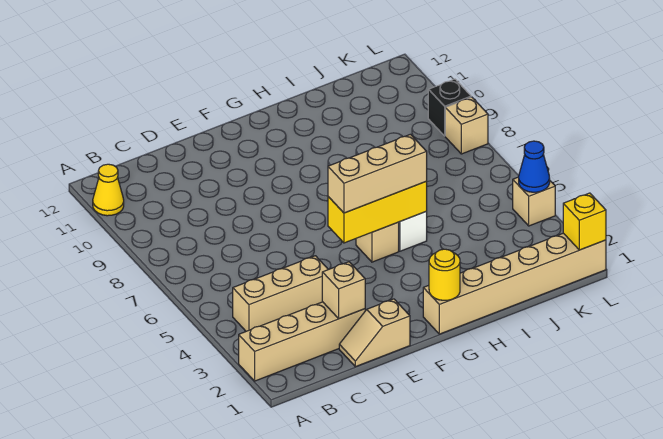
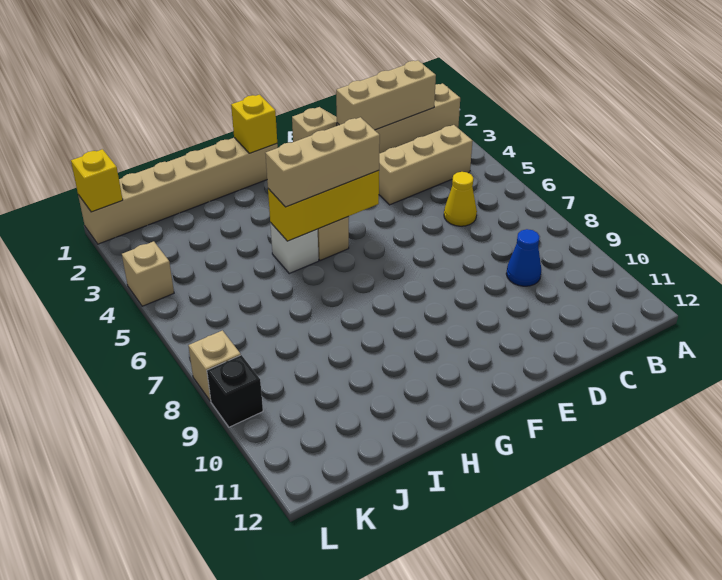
yellow 1x1 cone [93,164,124,216] -> yellow 1x1 cone moved to [444,172,477,226]
tan 1x1 brick [322,262,365,319] -> tan 1x3 brick [336,60,436,130]
yellow 1x1 round brick [429,249,460,300] -> yellow 1x1 brick [231,95,277,153]
blue 1x1 cone [519,141,550,192] -> blue 1x1 cone moved to [506,229,541,286]

